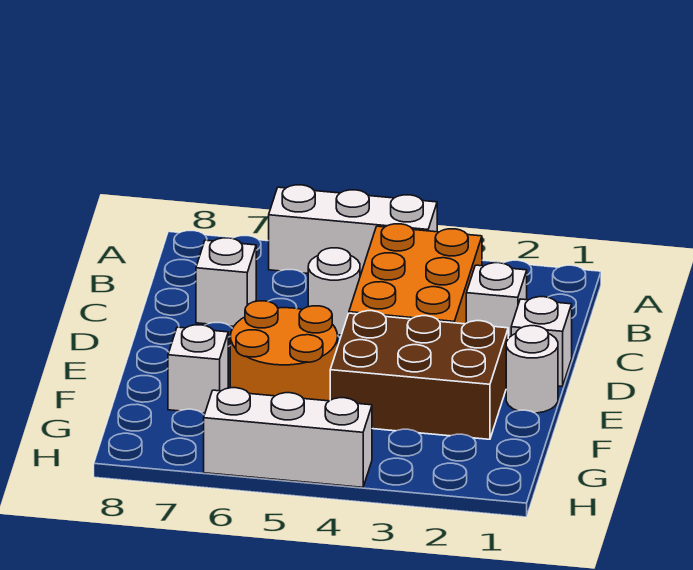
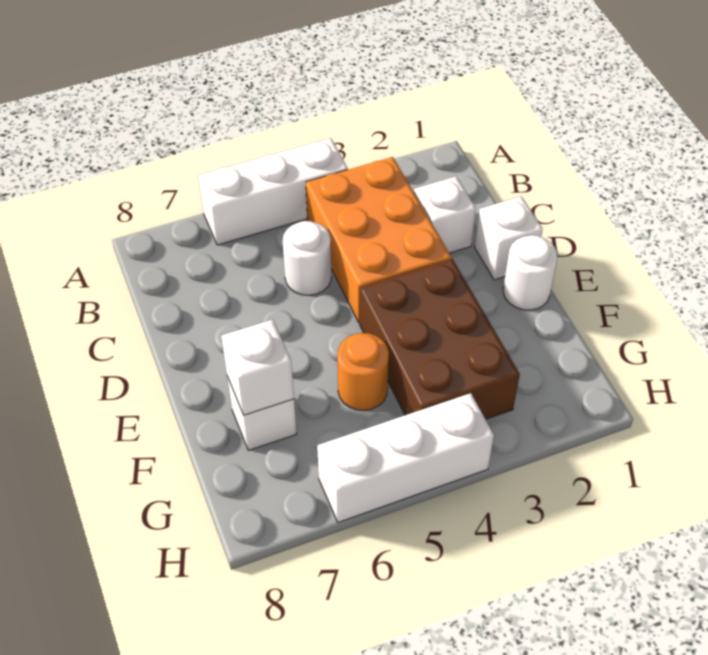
white 1x1 brick [196,238,256,326] -> white 1x1 brick moved to [221,319,294,415]
brown 2x3 brick [330,311,508,439] -> brown 2x3 brick turned to [360,259,520,419]
orange 2x2 round brick [230,301,338,401] -> orange 1x1 round brick [337,333,389,411]

